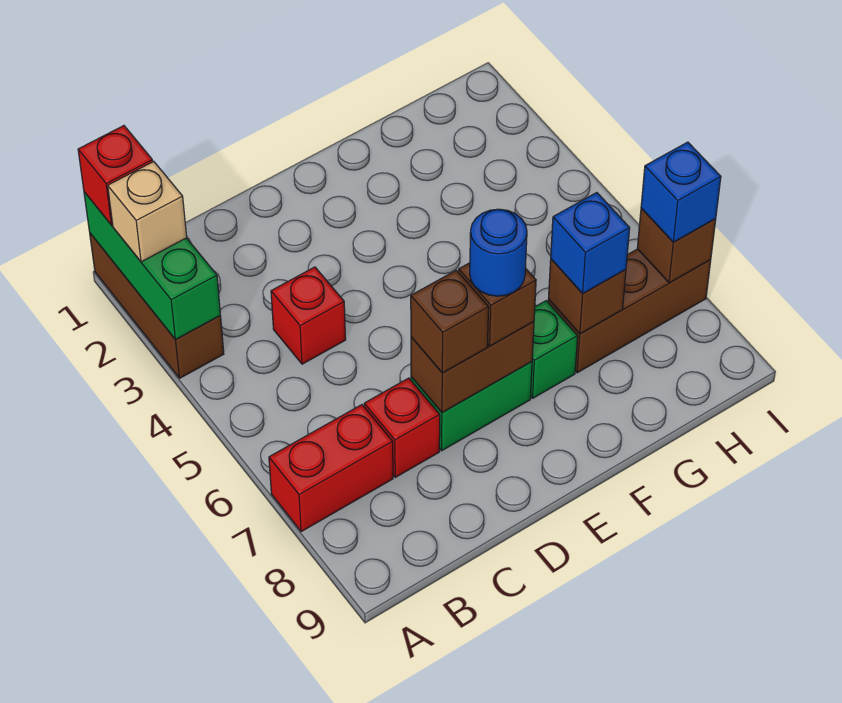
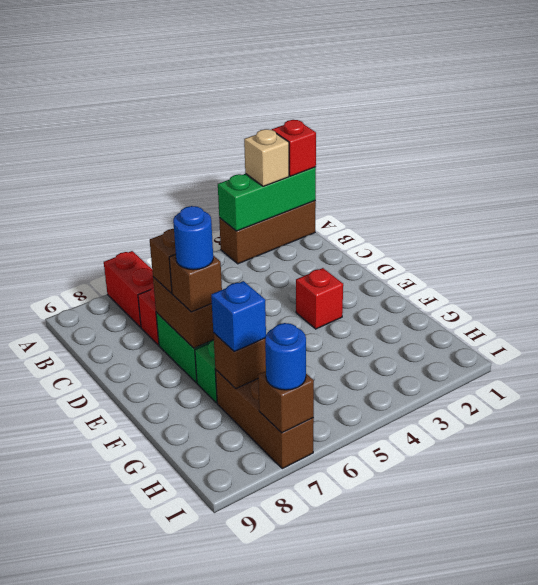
red 1x1 brick [271,267,346,364] -> red 1x1 brick moved to [296,268,343,329]
blue 1x1 brick [641,142,721,242] -> blue 1x1 round brick [265,323,306,390]

